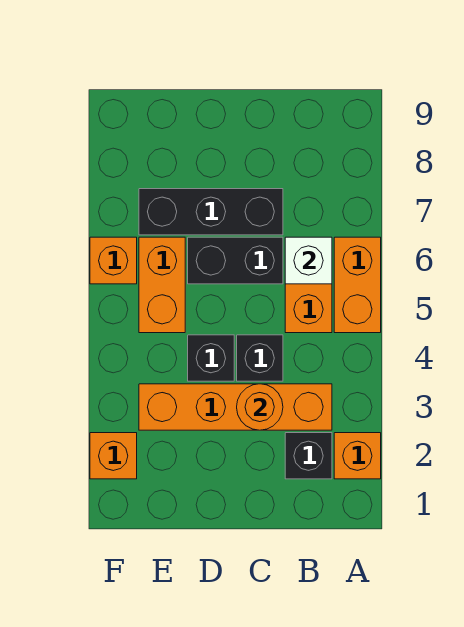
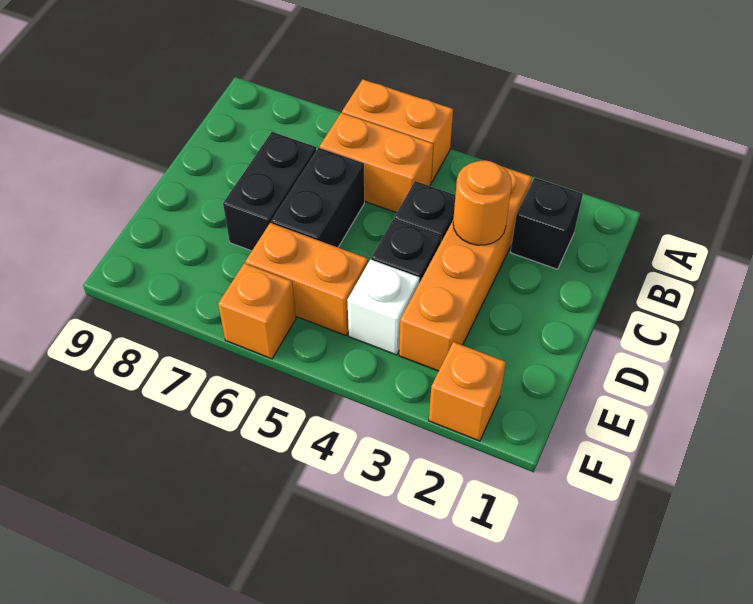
orange 1x1 brick [334,433,381,479] -> none
white 1x1 brick [285,237,332,284] -> white 1x1 brick moved to [347,260,420,355]
black 1x3 brick [139,189,283,235] -> black 1x2 brick [223,132,316,251]

